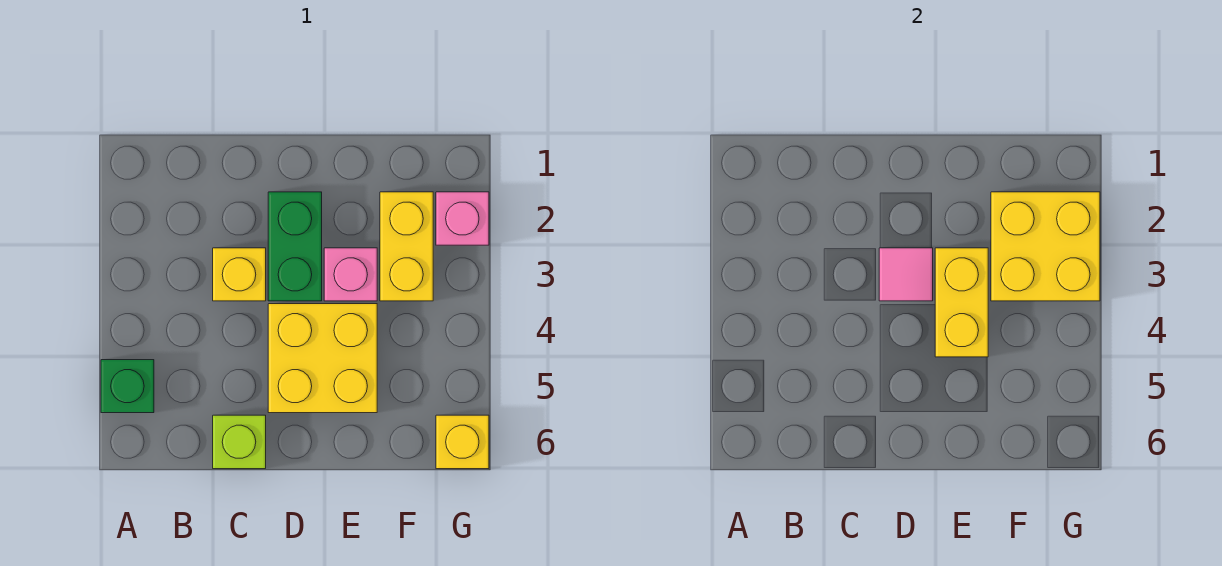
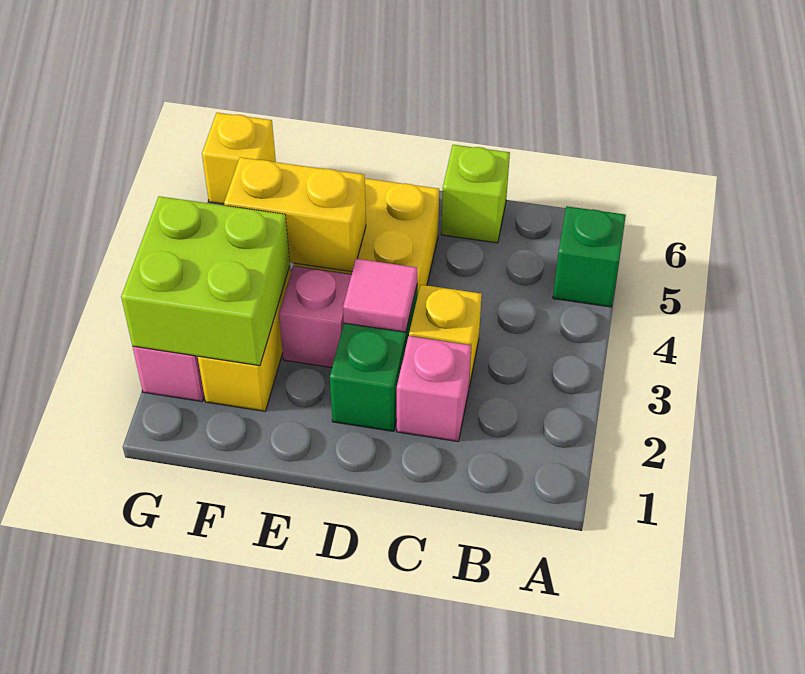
none -> pink 1x1 brick [397,336,471,442]
yellow 1x2 brick [935,248,988,357] -> yellow 1x2 brick turned to [224,157,366,272]
yellow 2x2 brick [991,192,1100,301] -> lime 2x2 brick [121,196,290,366]

